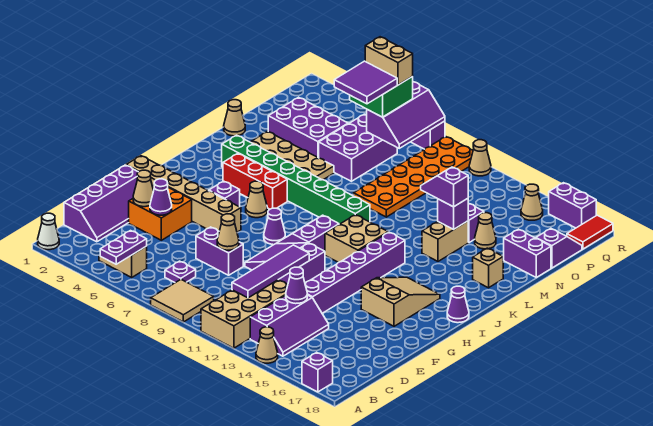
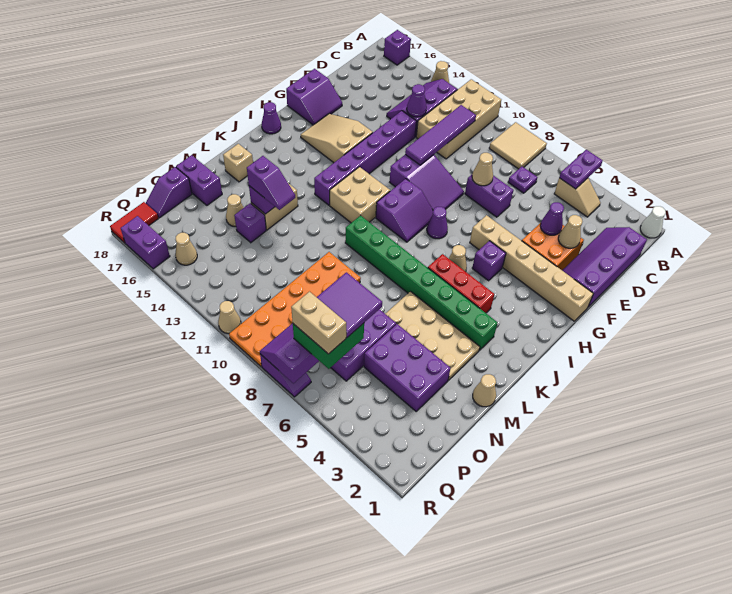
none -> purple 2x2 slope [286,69,342,125]
tan 2x3 slope [361,277,440,326] -> tan 2x3 slope turned to [301,114,373,163]

